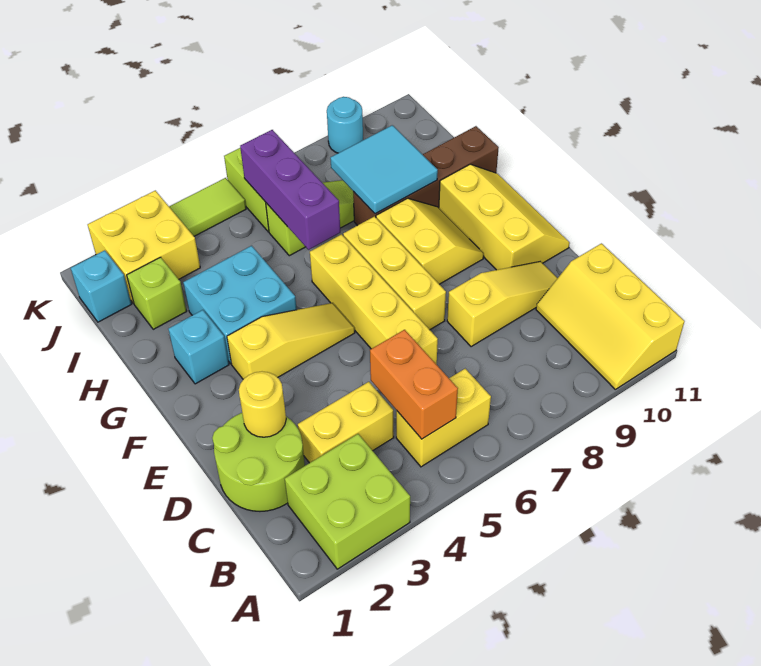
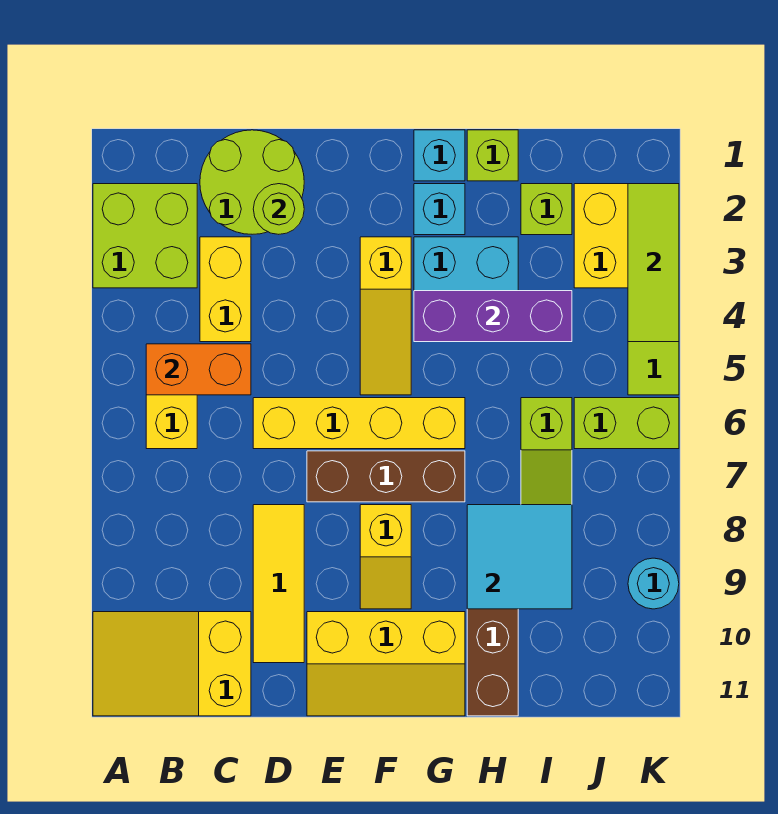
yellow 2x3 slope [536,243,685,389] -> yellow 2x3 slope turned to [93,612,251,716]
yellow 1x1 round brick [239,372,286,437] -> lime 1x1 round brick [253,184,304,234]
yellow 1x3 slope [447,261,557,347] -> yellow 1x3 tile [253,505,304,663]
yellow 1x3 brick [343,216,446,330] -> brown 1x3 brick [307,451,465,502]
yellow 2x2 slope [376,198,484,284] -> yellow 1x2 slope [360,505,411,609]
none -> lime 1x1 brick [467,130,518,181]
purple 1x3 brick [240,130,340,250] -> purple 1x3 brick moved to [414,291,572,342]
cyan 1x1 brick [71,250,131,322] -> cyan 1x1 brick moved to [414,130,465,181]
none -> lime 1x3 tile [628,184,679,342]

